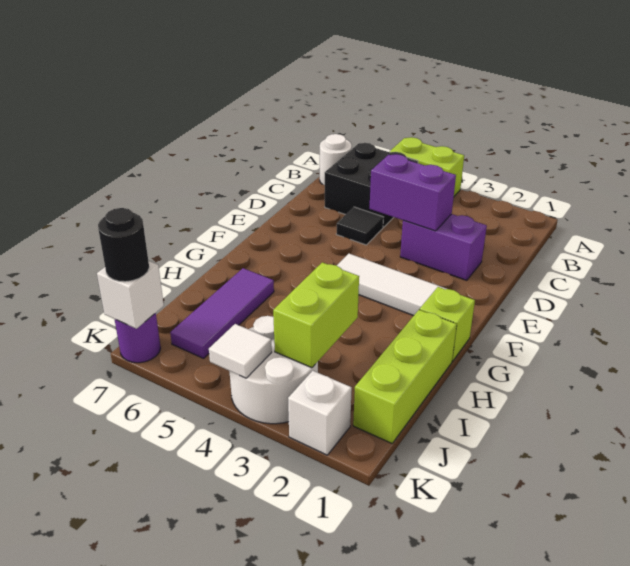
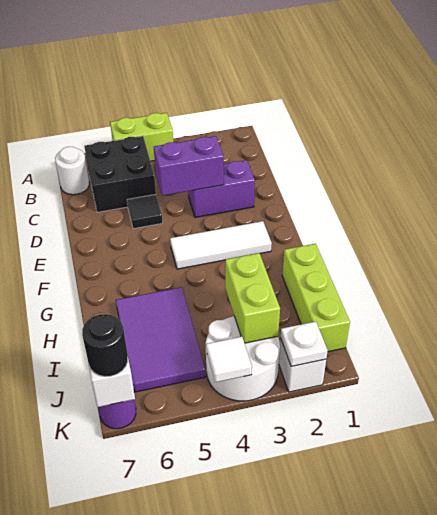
lime 1x1 brick [420,287,475,361] -> none
purple 1x3 tile [170,268,274,358] -> purple 2x3 tile [116,287,205,392]
none -> white 1x1 plate [281,322,328,366]

